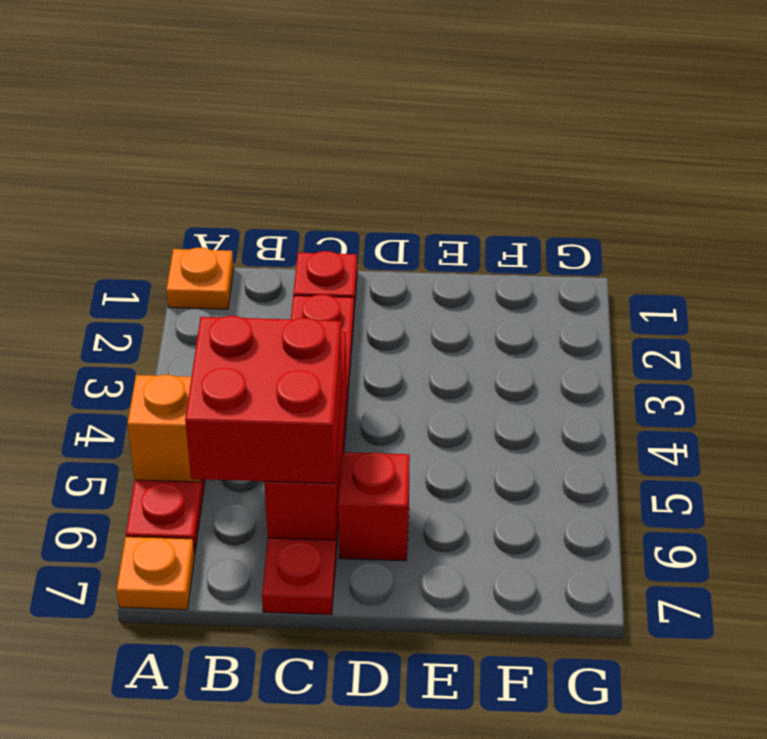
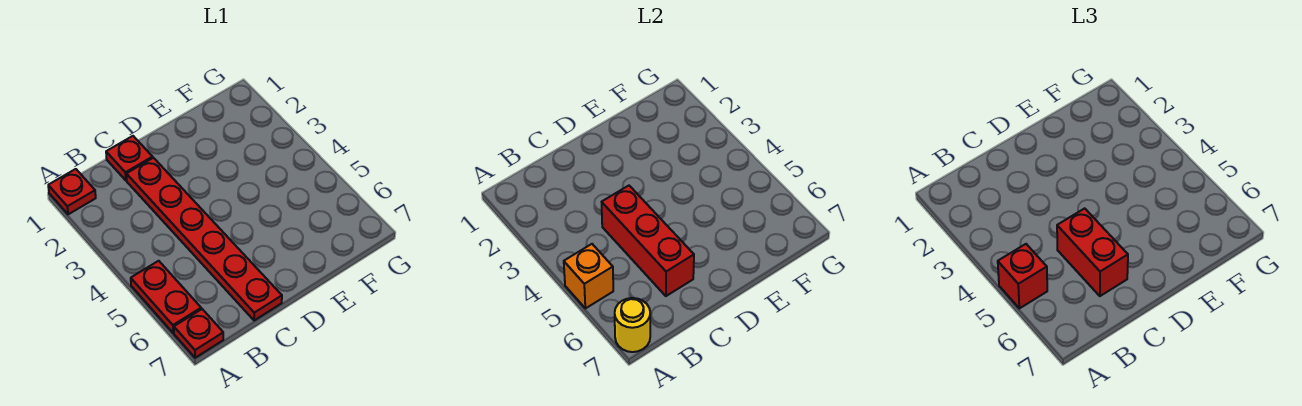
orange 1x1 plate [166,248,234,309] -> red 1x1 plate [48,169,96,214]
orange 1x1 plate [117,537,195,610] -> red 1x1 plate [174,309,223,358]
none -> yellow 1x1 round brick [615,298,650,352]
red 2x2 brick [185,316,342,483] -> red 1x2 brick [1057,208,1128,296]
red 1x1 brick [338,452,410,561] -> red 1x1 brick moved to [998,244,1047,308]

